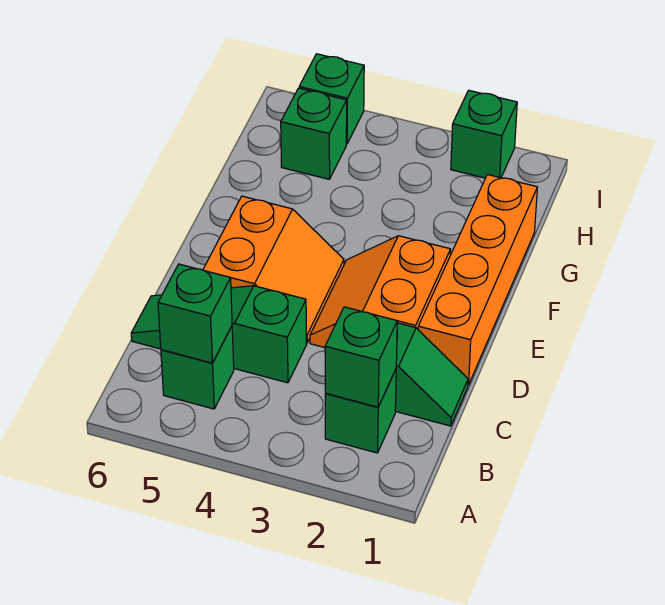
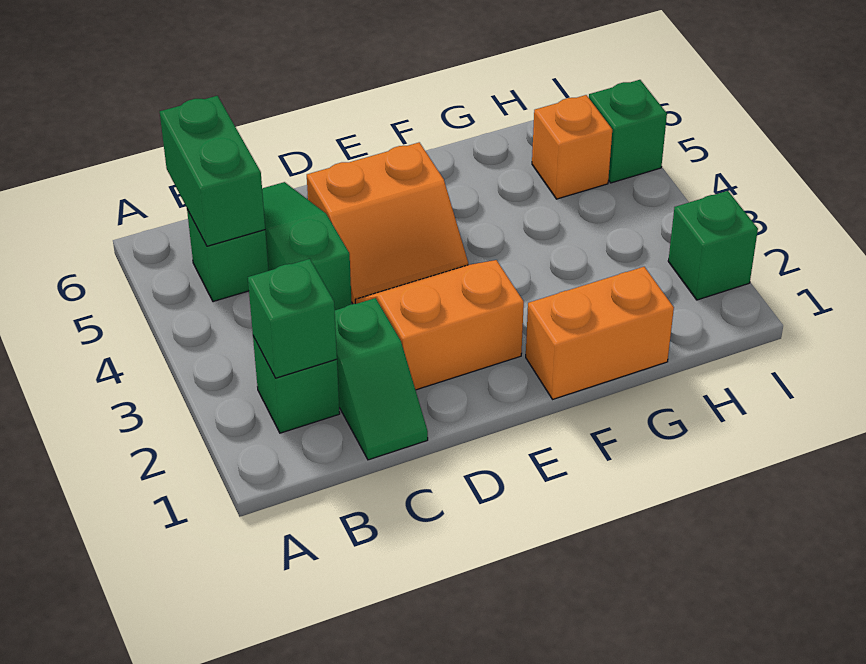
green 1x1 brick [158,264,232,363] -> green 1x2 brick [160,96,265,246]
orange 1x4 brick [418,175,537,385] -> orange 1x2 brick [526,267,674,399]
green 1x1 brick [281,88,347,179] -> orange 1x1 brick [532,95,612,199]

